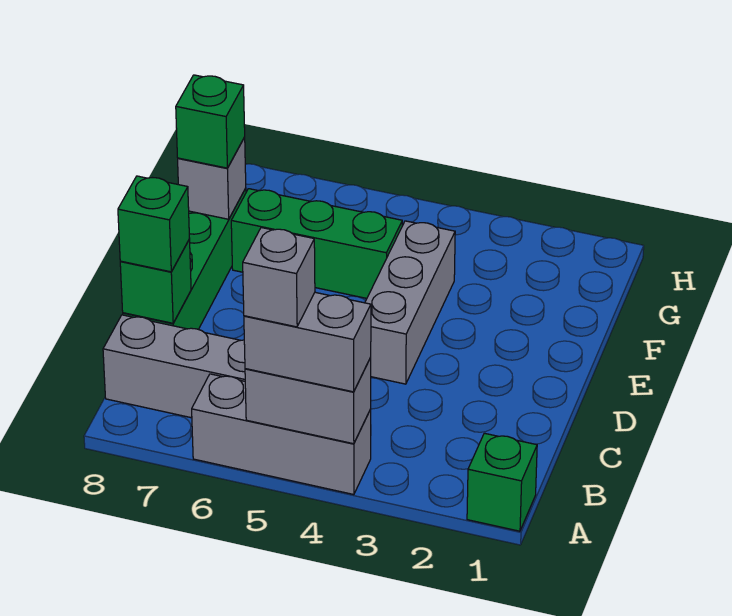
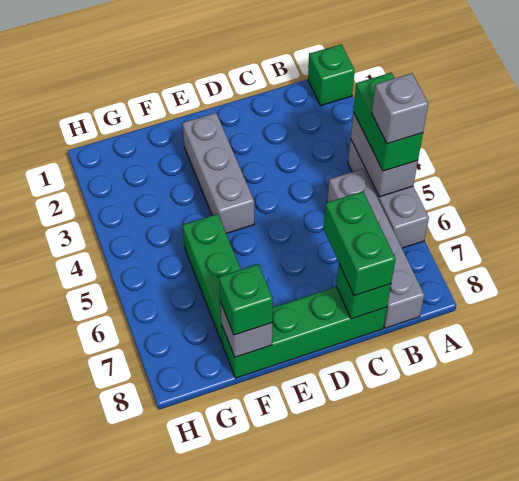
grey 1x2 brick [244,292,371,392] -> green 1x2 brick [353,73,423,171]
green 1x1 brick [118,176,189,272] -> green 1x2 brick [324,191,396,296]
grey 1x3 brick [365,221,455,384] -> grey 1x3 brick turned to [182,113,254,233]

